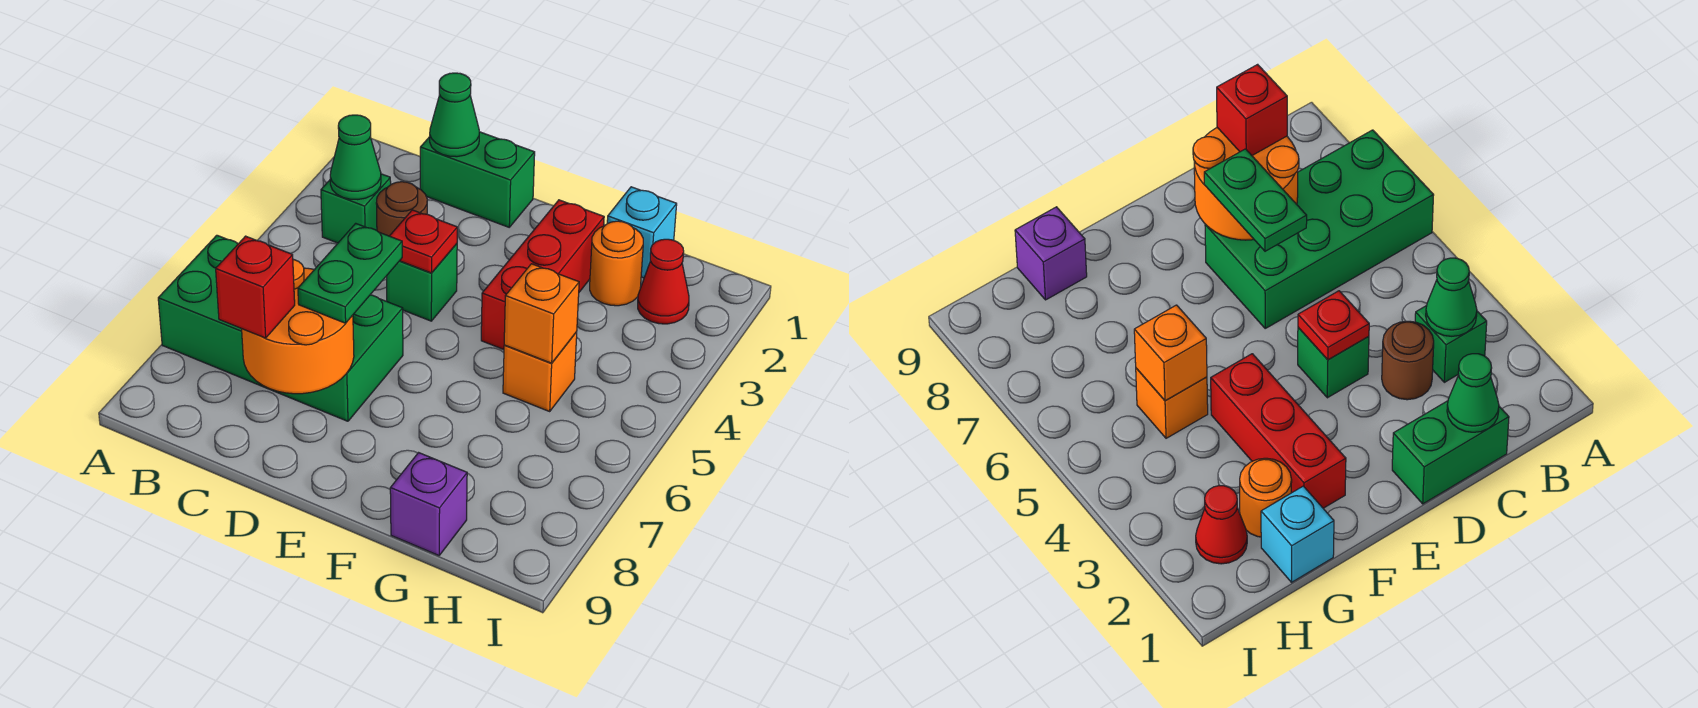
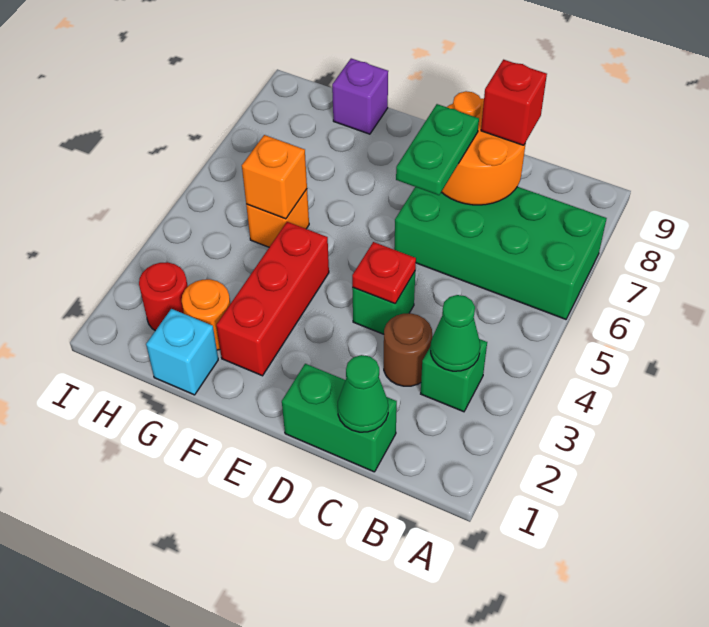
red 1x1 cone [638,239,689,324] -> red 1x1 round brick [139,262,188,331]

